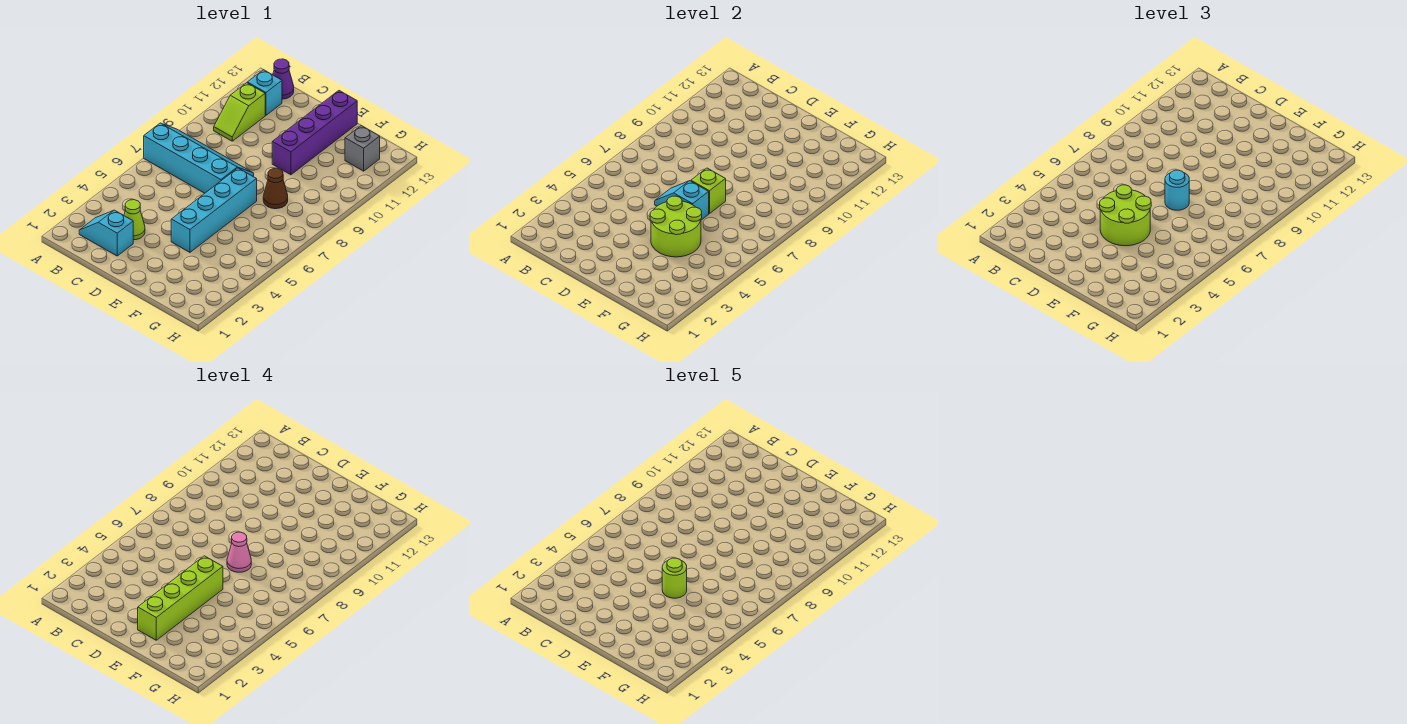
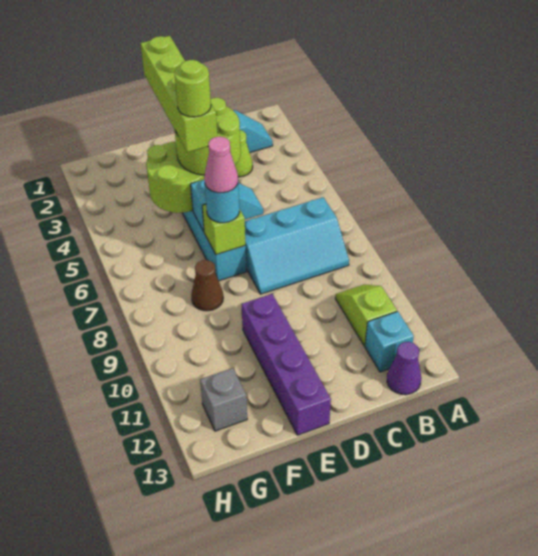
cyan 2x4 slope [144,123,254,193] -> cyan 2x3 slope [245,197,349,294]

